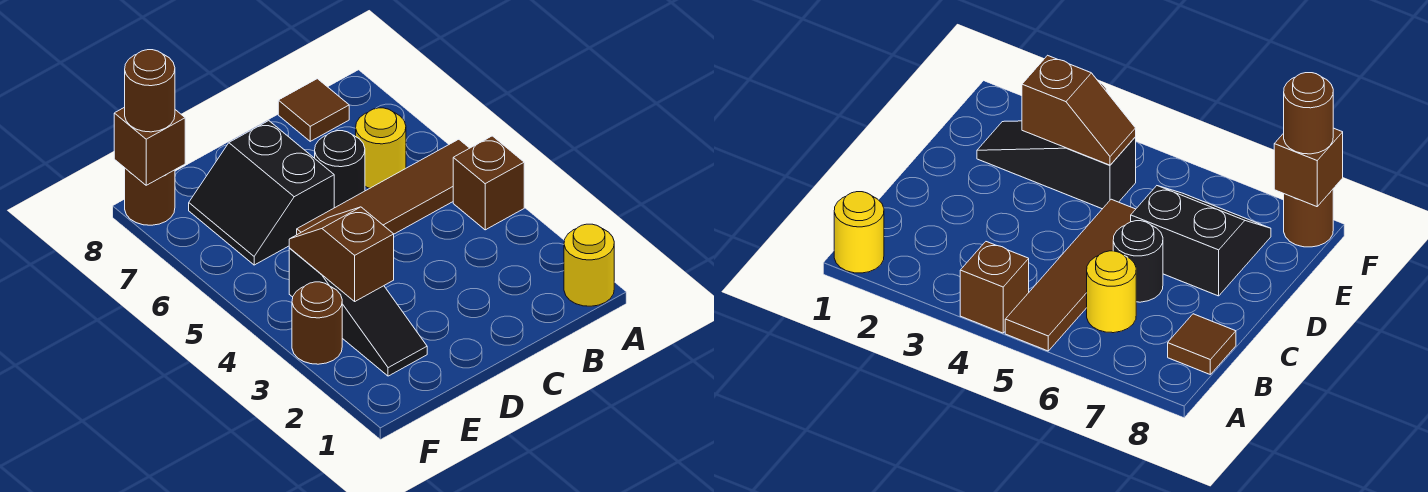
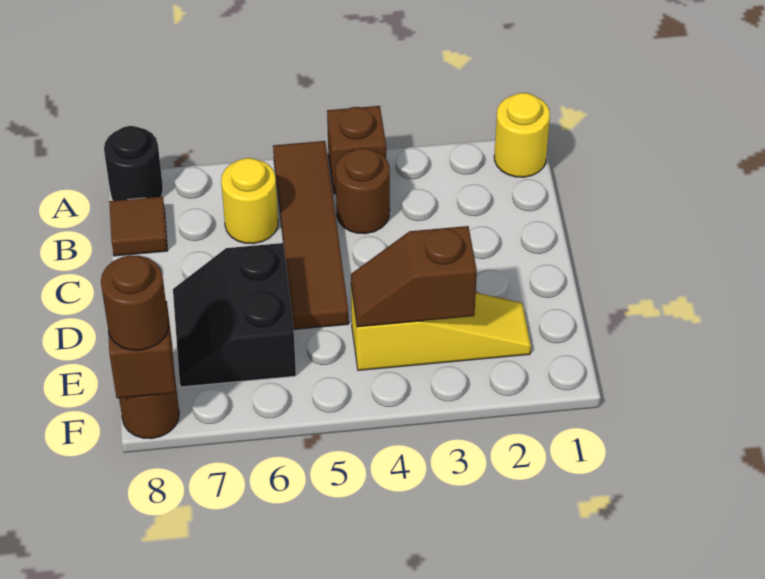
black 1x1 round brick [315,131,365,208] -> black 1x1 round brick moved to [104,126,163,201]
black 2x2 slope [189,121,334,265] -> black 2x2 slope turned to [173,243,296,387]
black 1x3 slope [289,248,427,376] -> yellow 1x3 slope [351,286,531,370]
brown 1x1 round brick [292,282,342,364] -> brown 1x1 round brick moved to [336,148,390,234]

